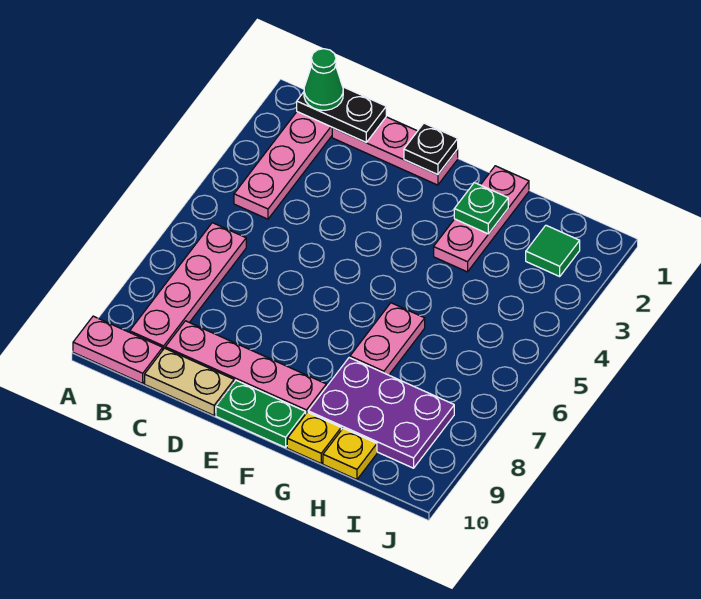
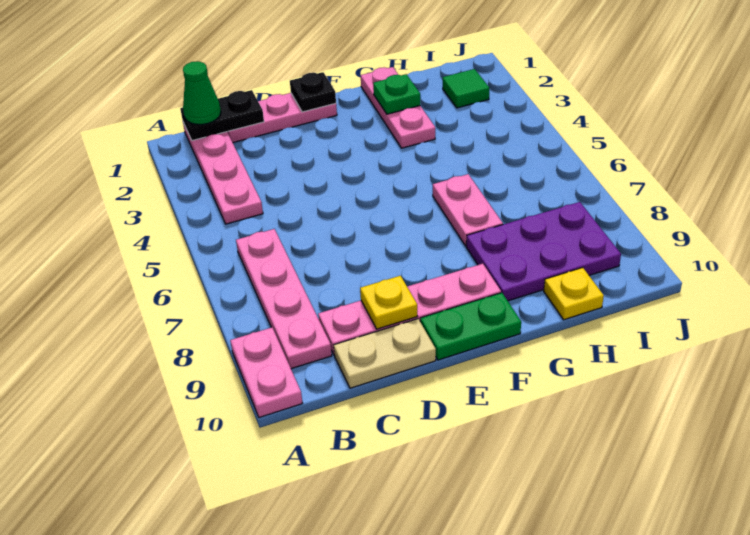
pink 1x2 plate [73,316,163,383] -> pink 1x2 plate turned to [230,327,302,418]
yellow 1x1 plate [287,412,341,463] -> yellow 1x1 plate moved to [360,276,417,329]

